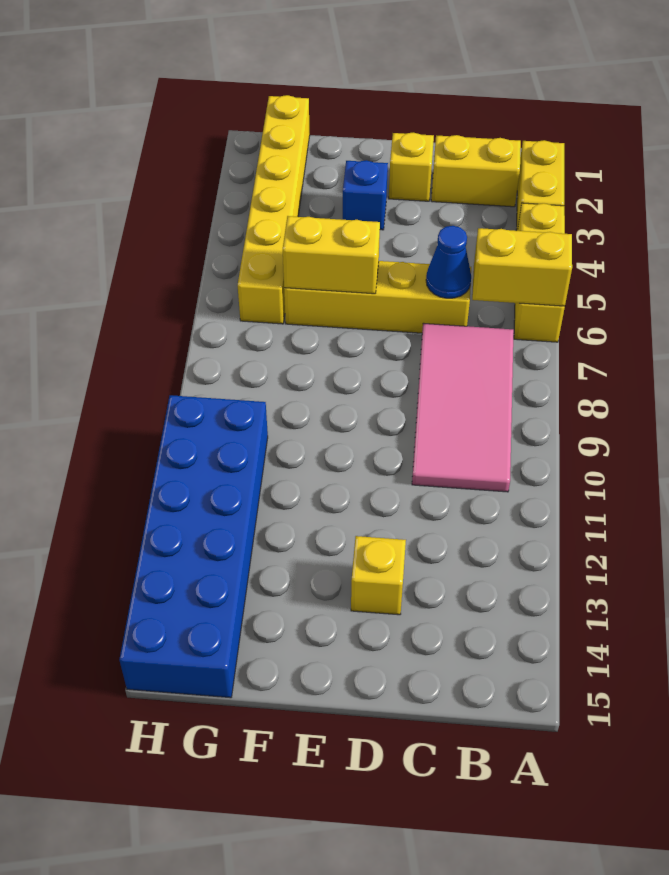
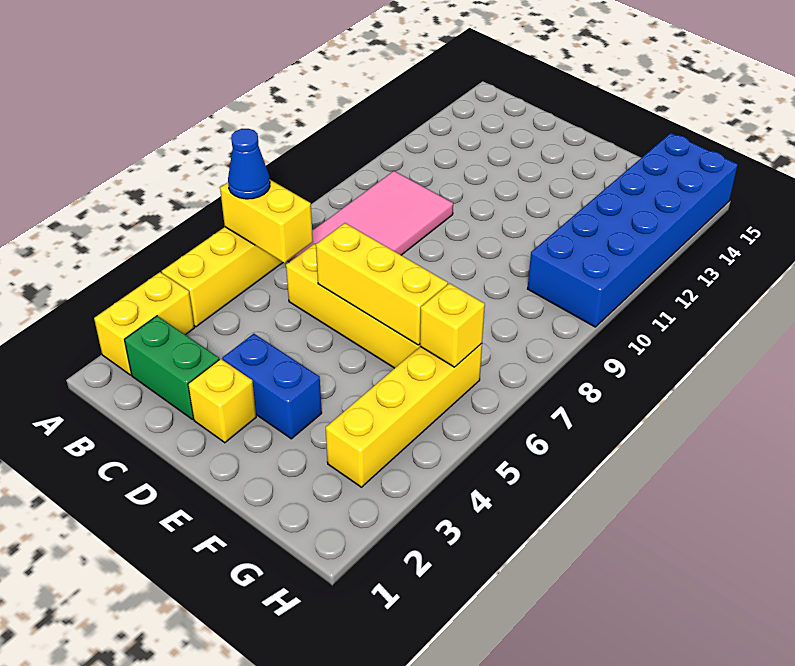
yellow 1x2 brick [431,135,521,207] -> green 1x2 brick [124,316,219,419]
blue 1x1 cone [426,226,471,298] -> blue 1x1 cone moved to [228,129,270,199]
yellow 1x1 brick [351,536,406,615] -> yellow 1x1 brick moved to [420,283,485,367]
blue 1x1 brick [343,160,388,230] -> blue 1x2 brick [222,334,322,439]
yellow 1x2 brick [283,216,380,294] -> yellow 1x3 brick [316,223,448,345]
yellow 1x6 brick [238,95,310,324] -> yellow 1x4 brick [326,343,482,487]

